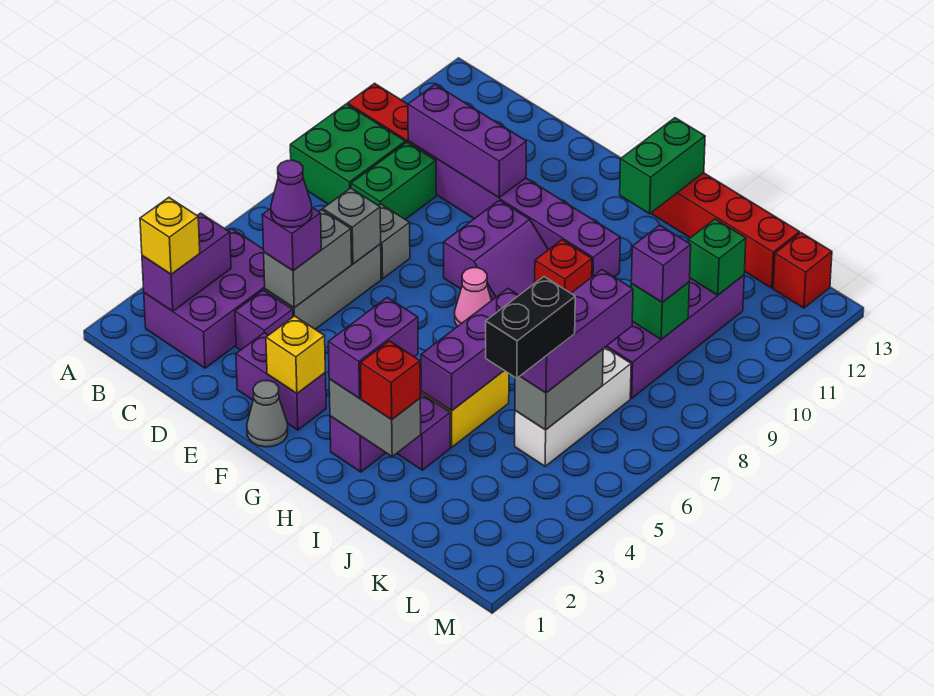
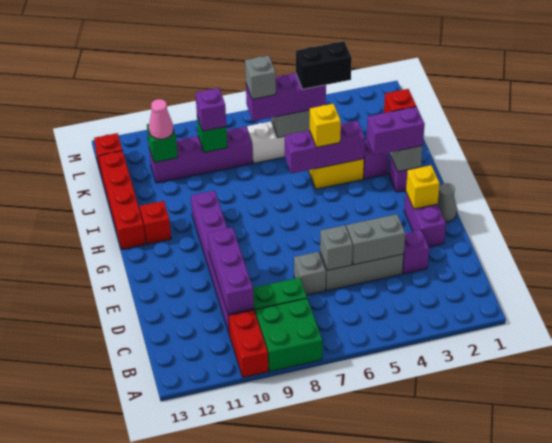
purple 2x3 brick [144,229,265,368] -> none
purple 1x2 brick [142,213,231,311] -> none
yellow 1x1 brick [140,198,200,274] -> yellow 1x1 brick moved to [309,104,341,147]
purple 1x1 brick [262,208,321,271] -> none
purple 1x1 cone [271,160,312,227] -> none
purple 2x2 slope [444,200,548,300] -> none
pink 1x1 cone [455,268,492,327] -> pink 1x1 cone moved to [149,99,173,139]
red 1x1 brick [535,240,592,293] -> red 1x1 brick moved to [140,201,171,244]
green 1x2 brick [620,118,705,214] -> none
none -> grey 1x1 brick [245,56,276,99]

